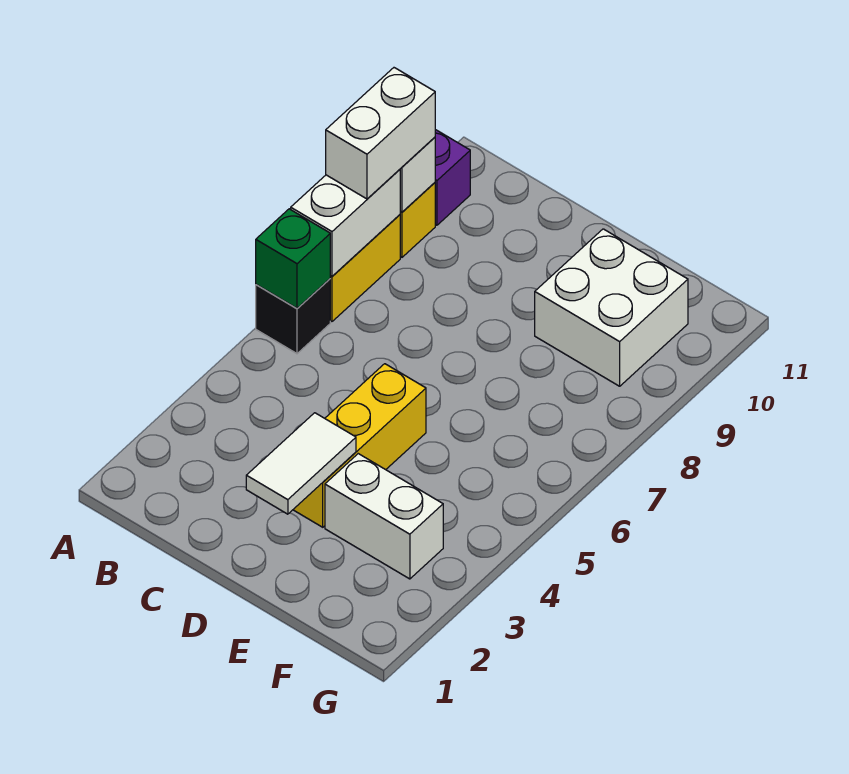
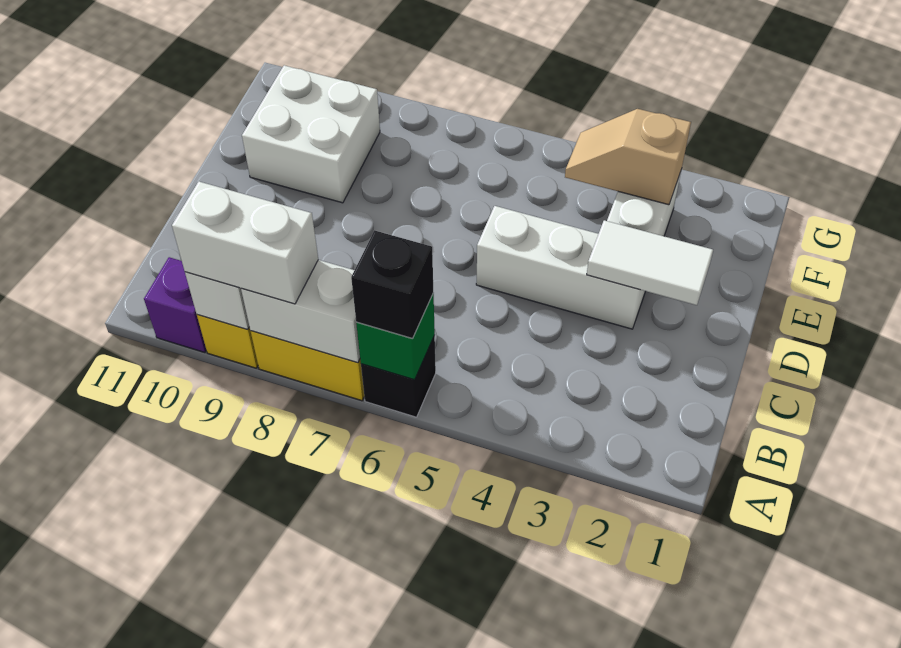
none -> black 1x1 brick [351,230,433,339]
yellow 1x3 brick [293,364,426,527] -> white 1x3 brick [476,206,645,329]
none -> tan 1x2 slope [565,109,691,205]

